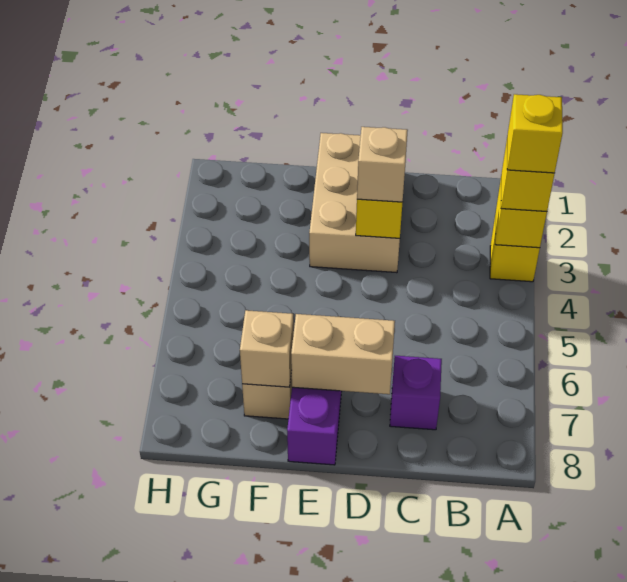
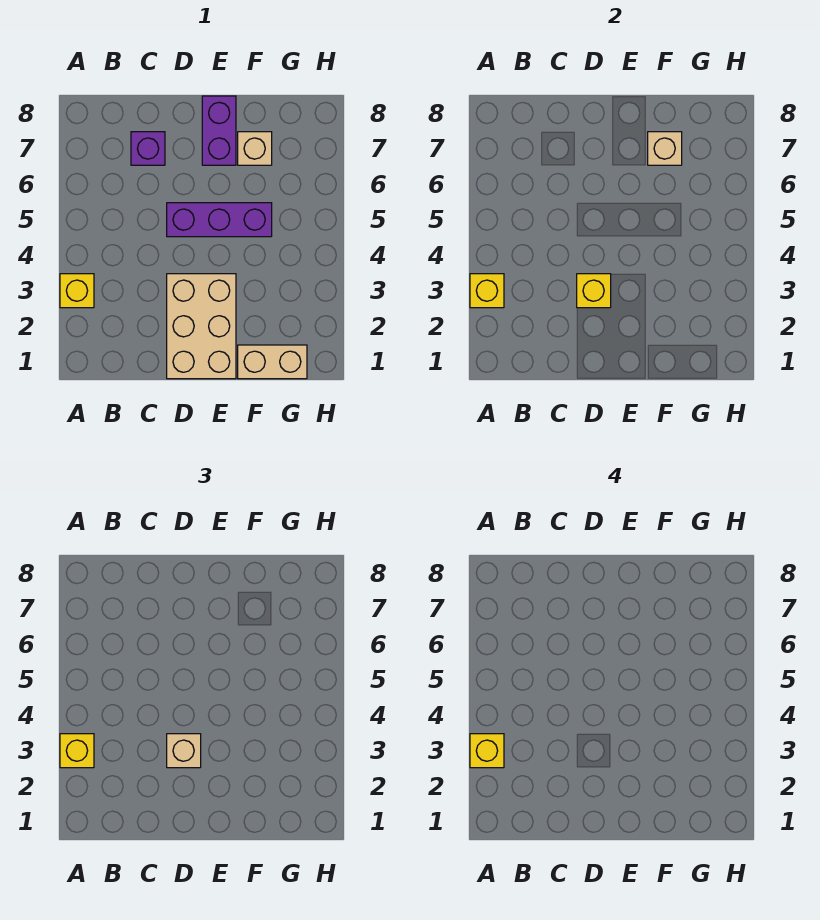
none -> purple 1x3 brick [167,203,272,237]
tan 1x2 brick [291,314,395,394] -> tan 1x2 brick moved to [238,345,307,379]

